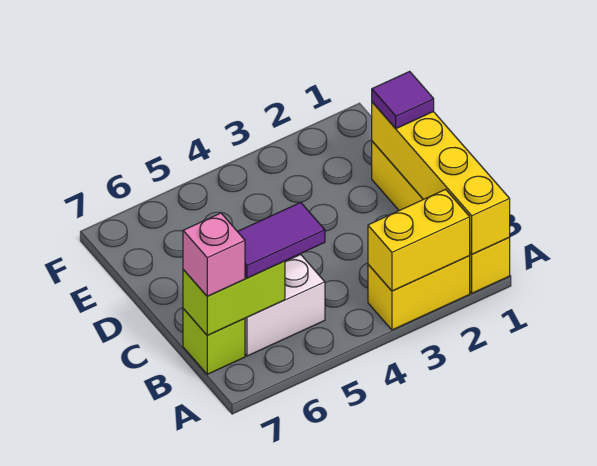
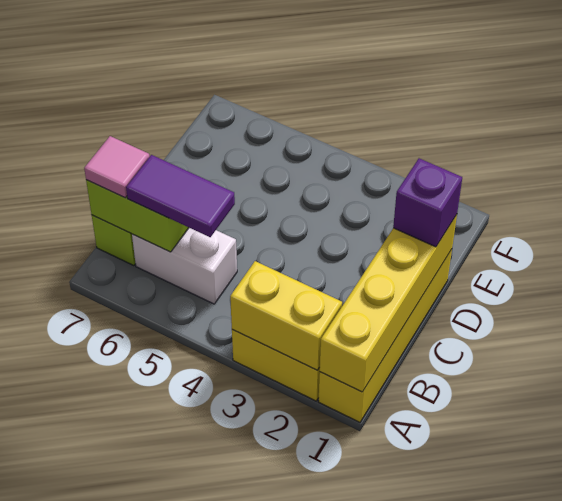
pink 1x1 brick [183,213,245,296] -> pink 1x1 tile [84,136,150,198]
purple 1x1 tile [372,71,434,129] -> purple 1x1 brick [393,158,462,247]

